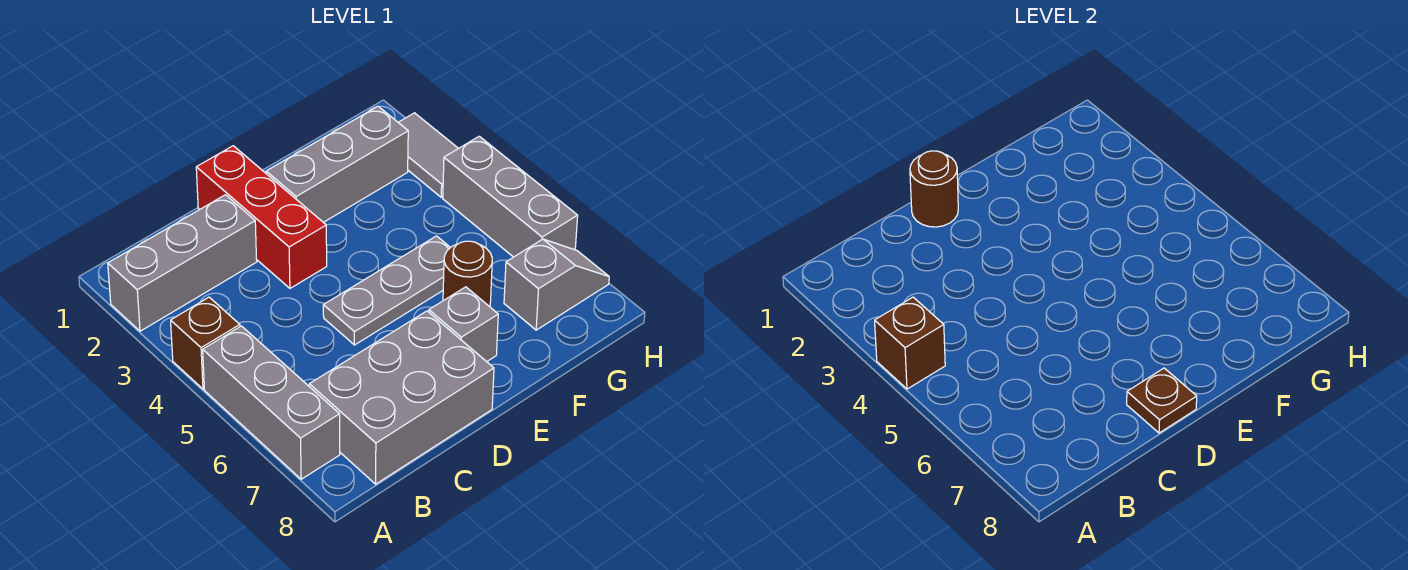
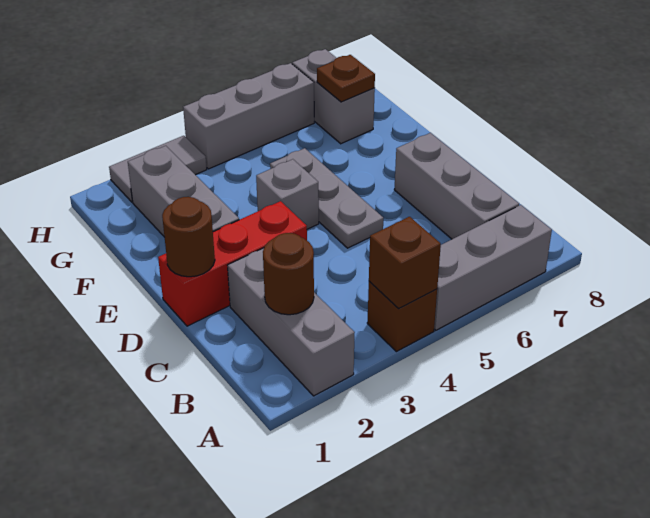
grey 2x3 brick [309,311,494,484] -> grey 1x3 brick [394,133,519,239]
brown 1x1 plate [1127,368,1197,433] -> brown 1x1 plate moved to [317,55,375,102]
grey 1x1 brick [429,287,498,362] -> grey 1x1 brick moved to [256,159,319,229]
brown 1x1 round brick [443,241,492,307] -> brown 1x1 round brick moved to [263,233,314,315]
grey 1x2 slope [504,239,609,330] -> grey 1x2 brick [292,49,375,144]

